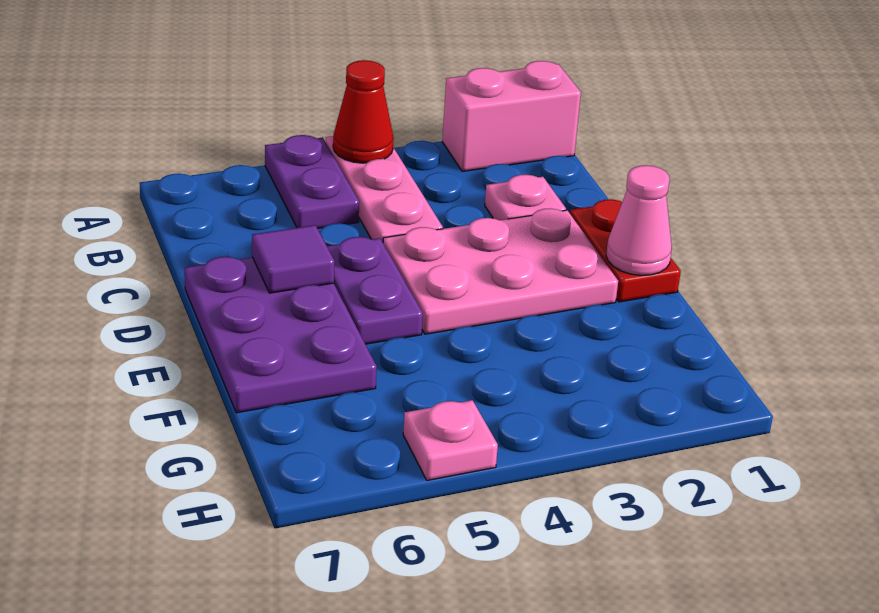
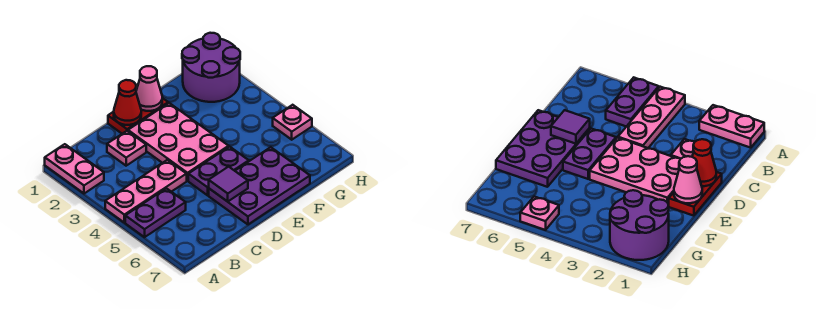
pink 1x2 brick [442,61,581,172] -> pink 1x2 plate [45,144,104,194]
red 1x1 cone [333,60,394,163] -> red 1x1 cone moved to [114,80,141,125]
none -> purple 2x2 round brick [182,33,240,102]

